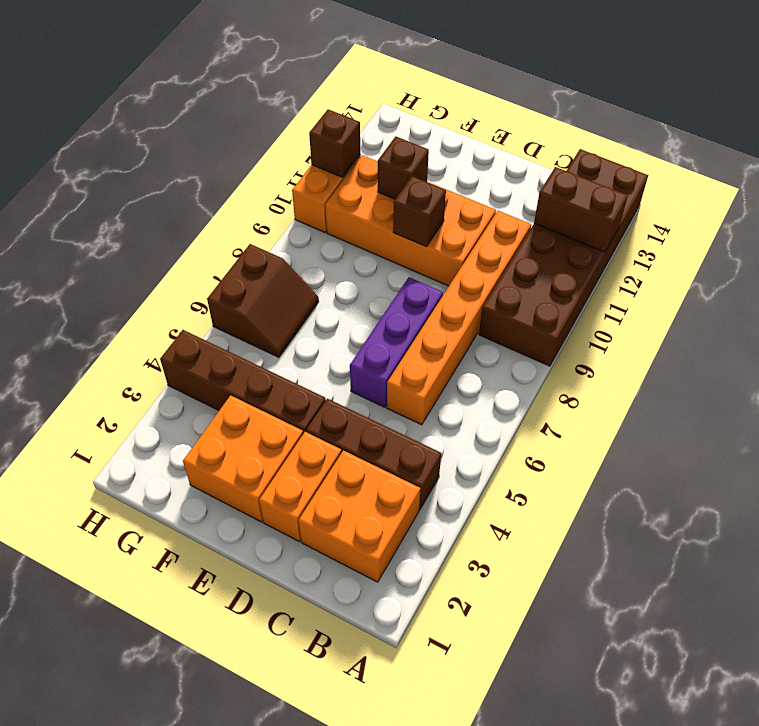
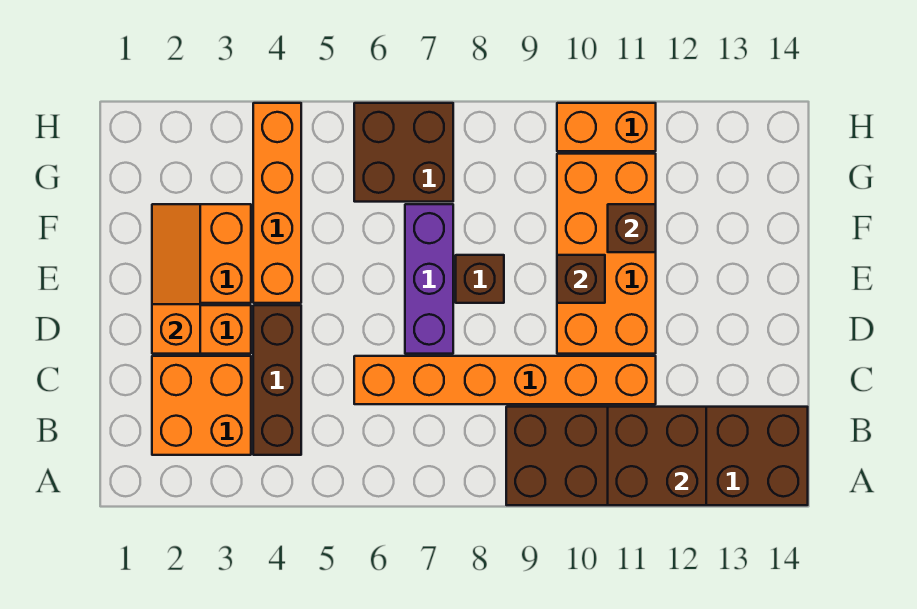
brown 1x2 brick [534,167,628,252] -> brown 2x2 brick [608,407,706,505]
none -> orange 1x3 slope [152,204,200,354]
purple 1x3 brick [350,277,443,407] -> purple 1x3 brick turned to [405,204,453,354]
brown 1x4 brick [160,330,326,434] -> orange 1x4 brick [253,103,301,303]
brown 2x2 slope [207,244,319,357] -> brown 2x2 brick [354,103,453,202]
brown 1x1 brick [309,109,360,177] -> brown 1x1 brick moved to [456,255,504,303]

